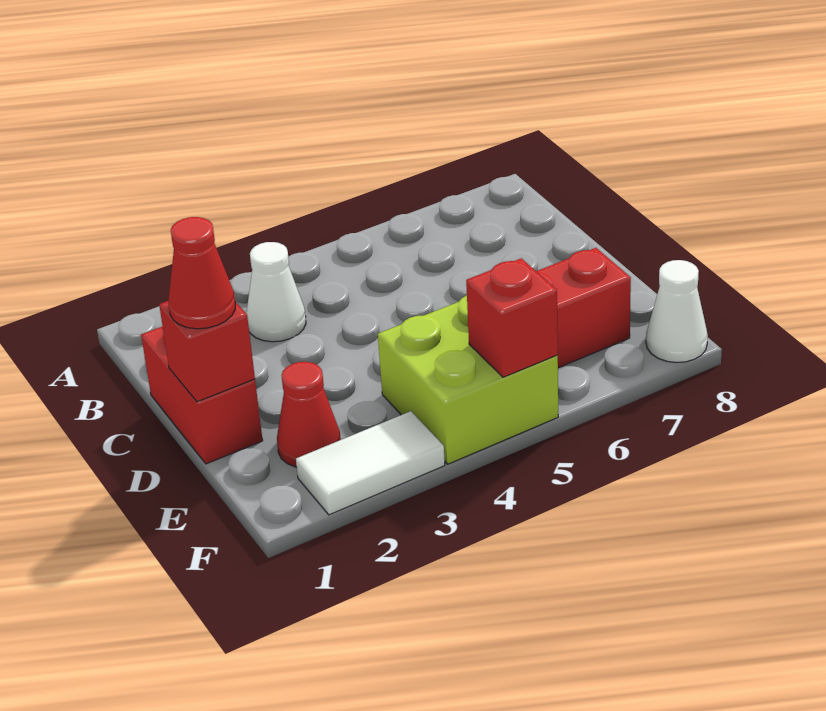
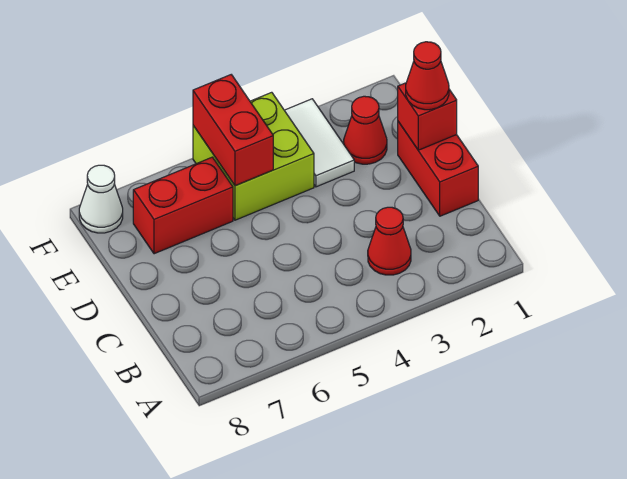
white 1x1 cone [246,242,306,342] -> red 1x1 cone [368,207,411,275]
white 1x2 tile [296,411,445,515] -> white 1x2 tile turned to [284,99,354,187]
red 1x1 brick [466,258,558,377] -> red 1x2 brick [193,75,273,186]

